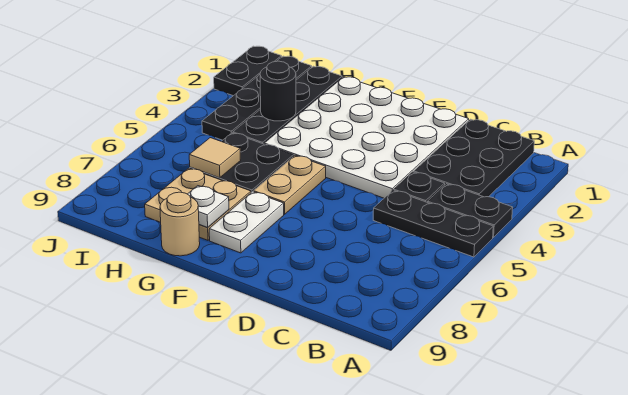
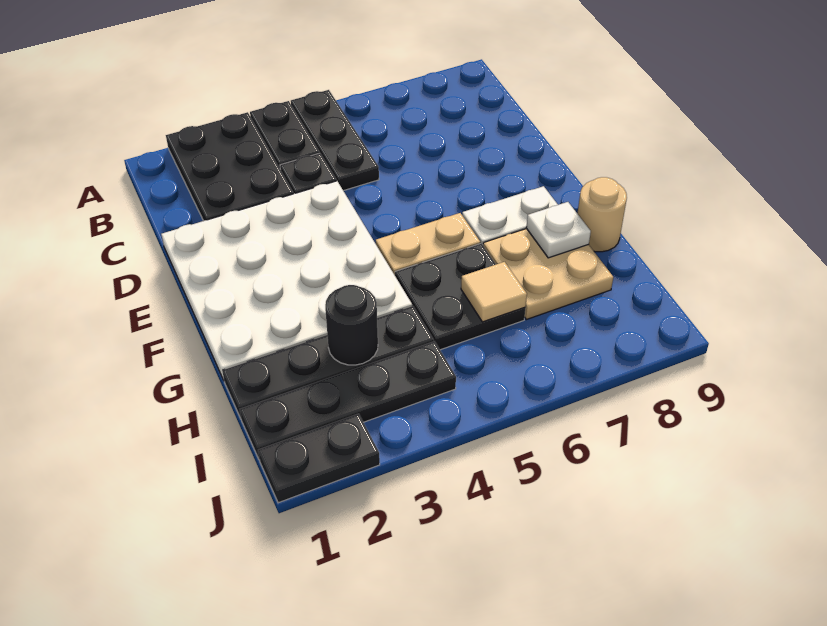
black 2x3 plate [414,119,534,197] -> black 2x3 plate turned to [166,112,293,221]

